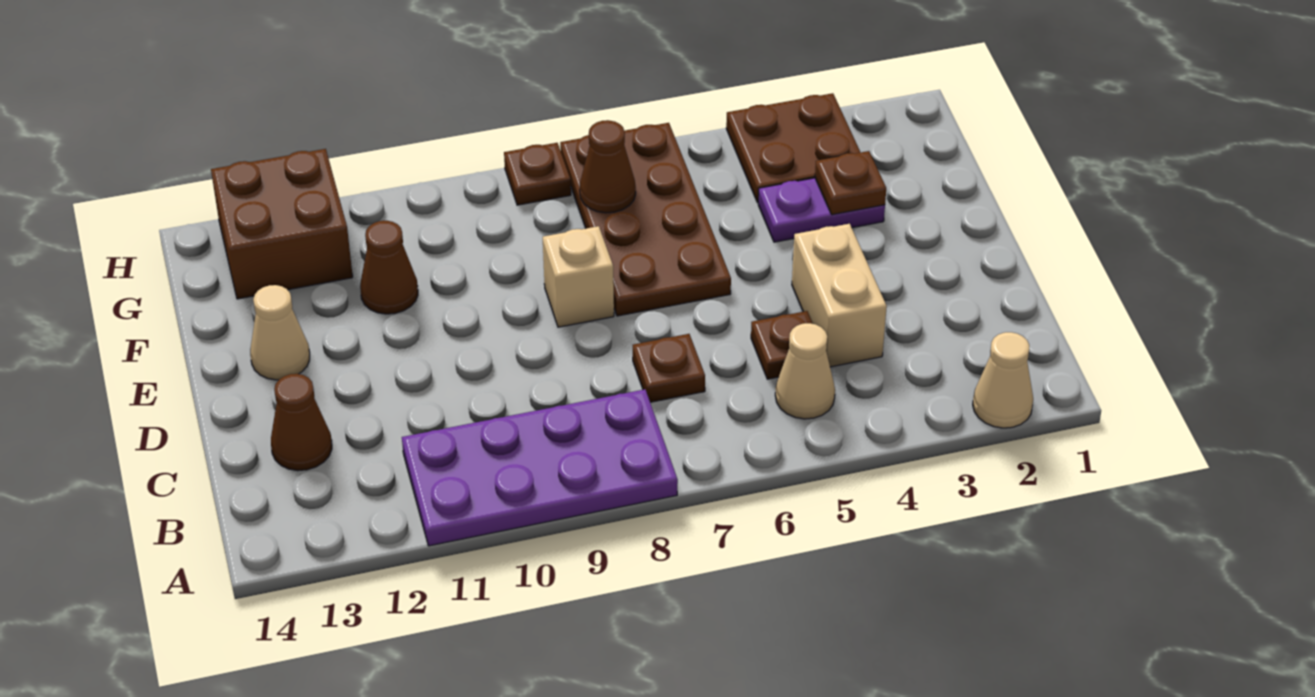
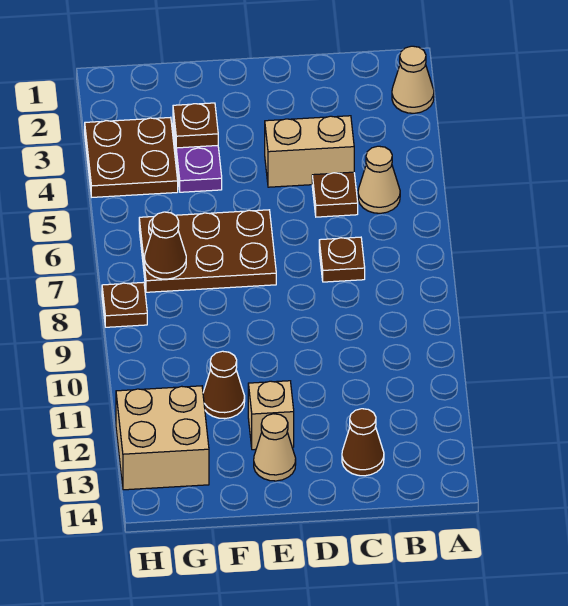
purple 2x4 plate [402,389,678,546] -> none
brown 2x4 plate [560,123,731,316] -> brown 2x3 plate [139,210,276,292]
tan 1x1 brick [543,226,614,327] -> tan 1x1 brick moved to [248,381,294,450]
brown 2x2 brick [211,149,353,299] -> tan 2x2 brick [116,386,209,490]

